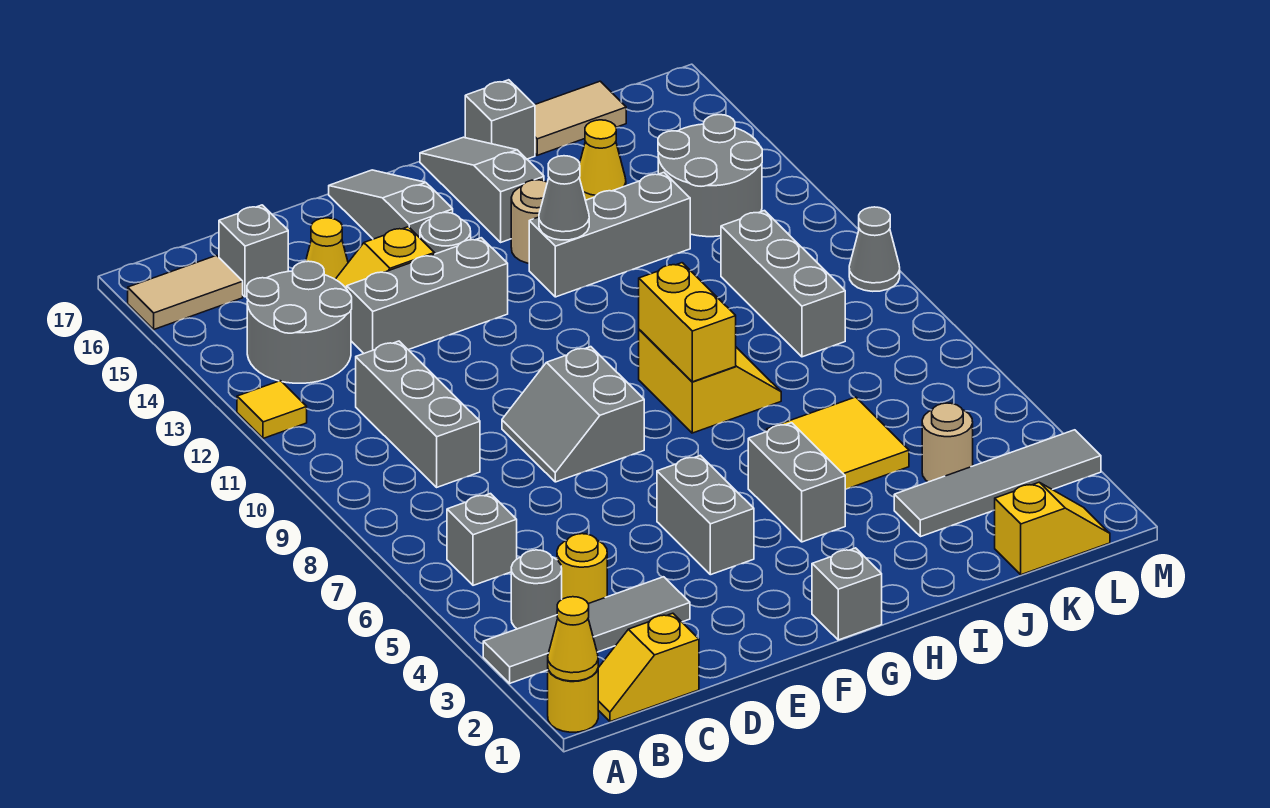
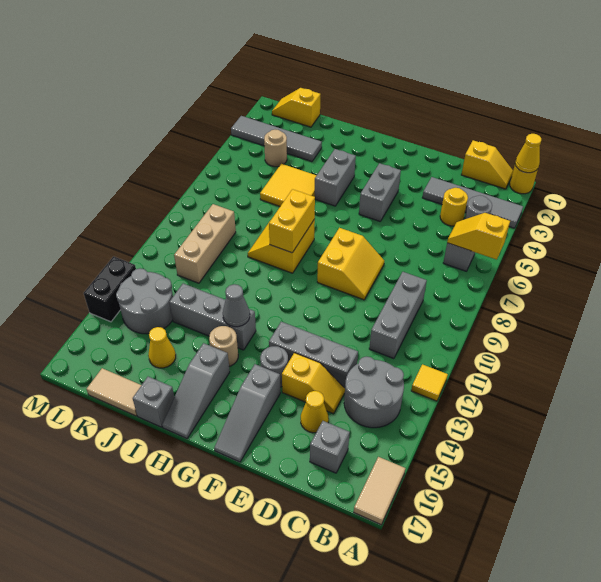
none -> yellow 1x2 slope [447,213,510,260]
tan 1x2 tile [128,255,243,329] -> tan 1x2 tile turned to [354,457,405,525]
grey 2x2 slope [502,347,644,482] -> yellow 2x2 slope [317,228,384,300]
grey 1x1 brick [812,548,882,640] -> none
grey 1x3 brick [721,211,845,357] -> tan 1x3 brick [174,204,236,283]
grey 1x1 cone [849,207,900,291] -> none
none -> black 1x2 brick [84,256,136,322]

